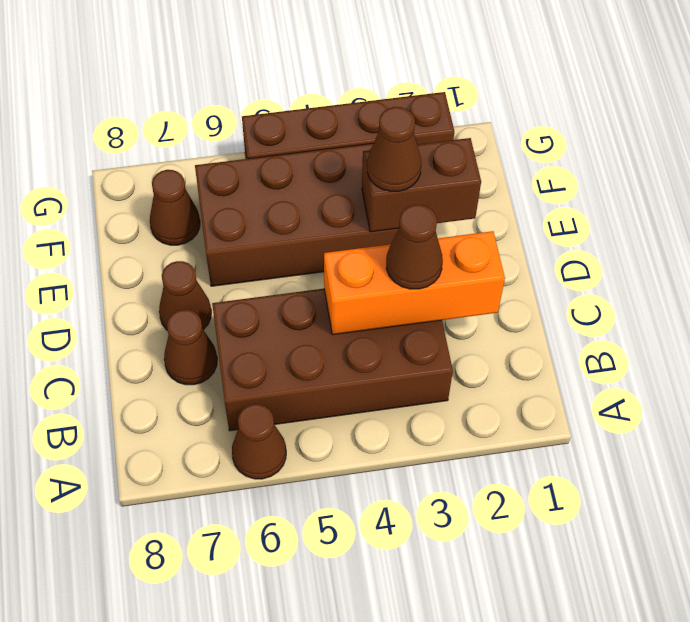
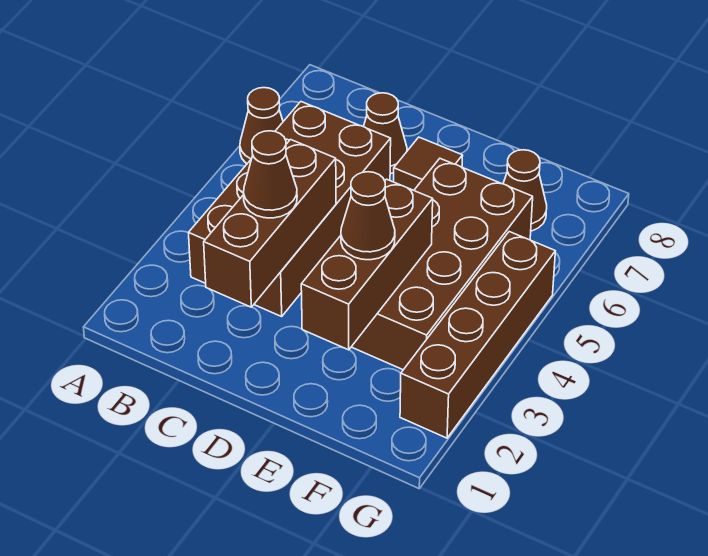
orange 1x3 brick [324,231,505,335] -> brown 1x3 brick [204,140,336,307]
brown 1x1 cone [159,261,211,331] -> brown 1x1 tile [394,137,463,190]
brown 1x2 brick [362,138,481,232] -> brown 1x3 brick [301,179,433,350]

